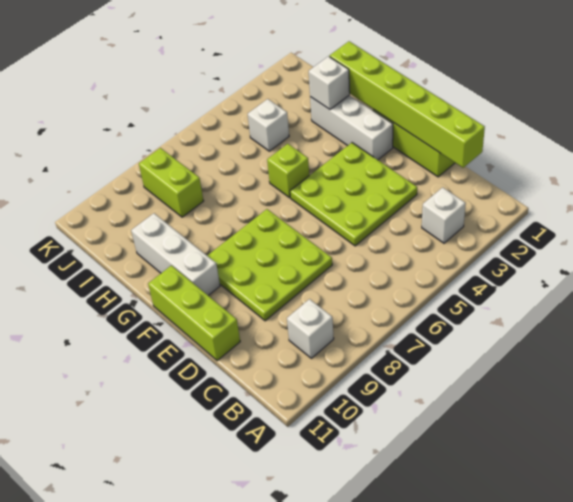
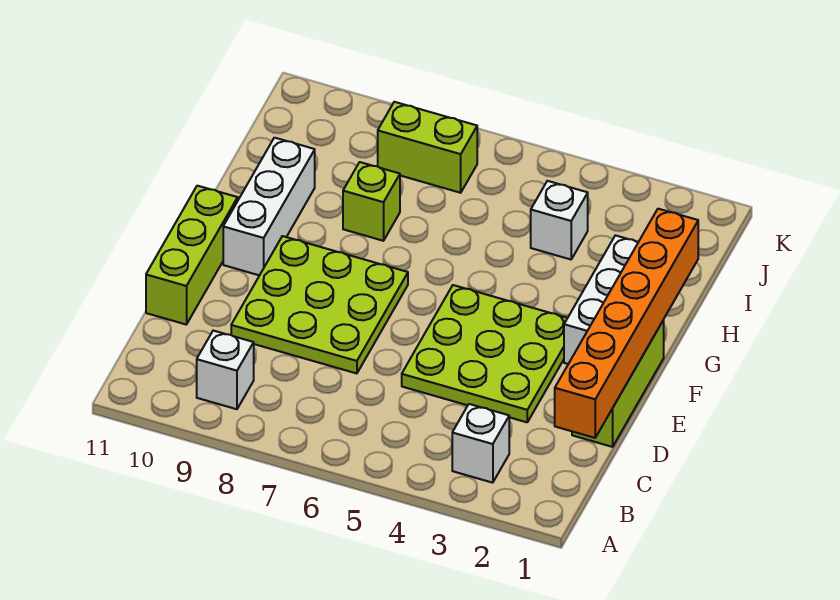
lime 1x6 brick [330,41,485,168] -> orange 1x6 brick [555,209,698,438]
lime 1x1 brick [267,144,309,198] -> lime 1x1 brick moved to [343,162,400,241]
white 1x1 brick [309,56,350,109] -> none
lime 1x2 brick [139,148,203,217] -> lime 1x2 brick turned to [378,102,477,193]

